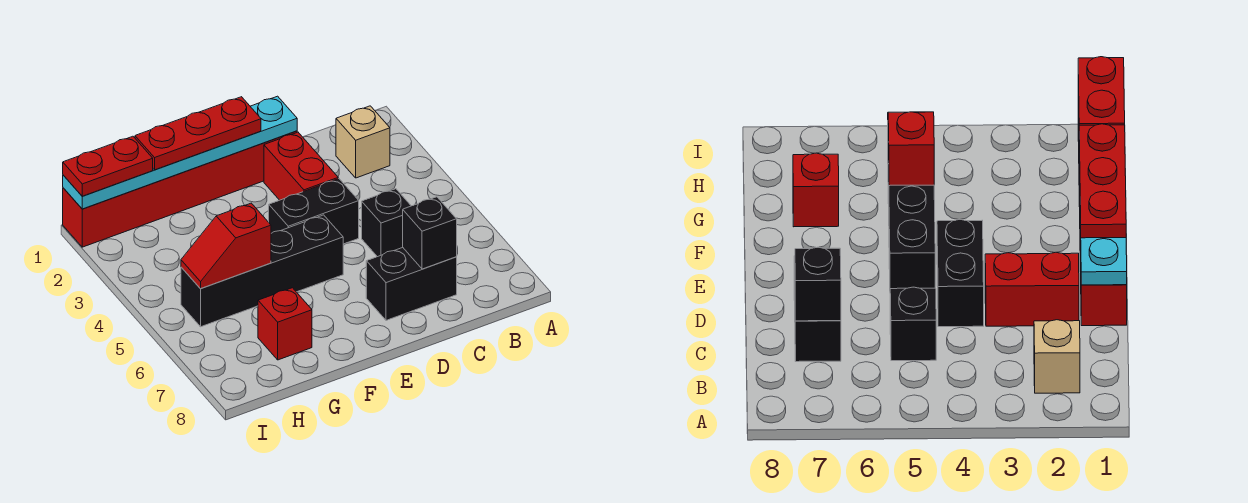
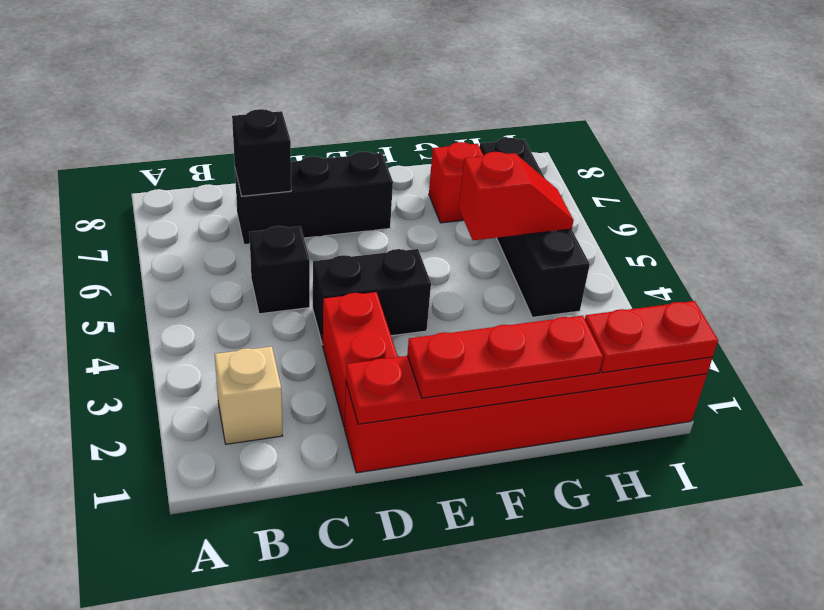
black 1x2 brick [366,248,457,320] -> black 1x3 brick [235,151,393,245]
cyan 1x6 plate [63,96,297,209] -> red 1x6 plate [346,356,713,424]
black 1x4 brick [181,215,343,327] -> black 1x4 brick turned to [480,138,590,317]

